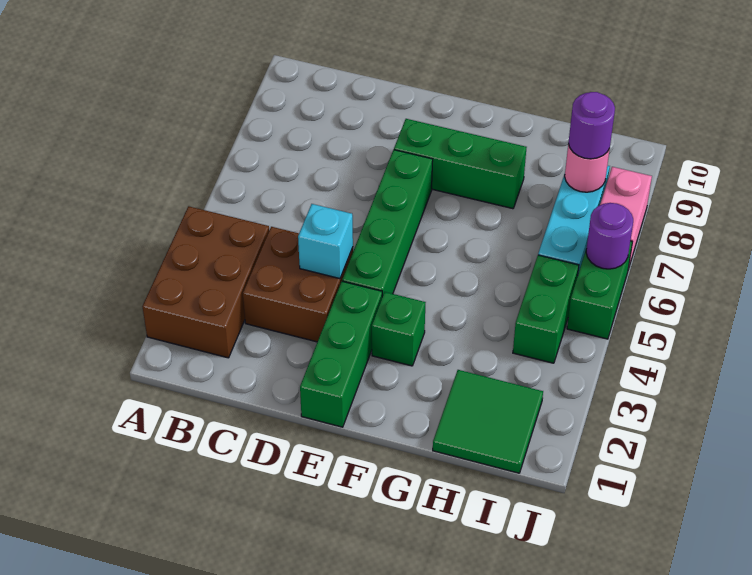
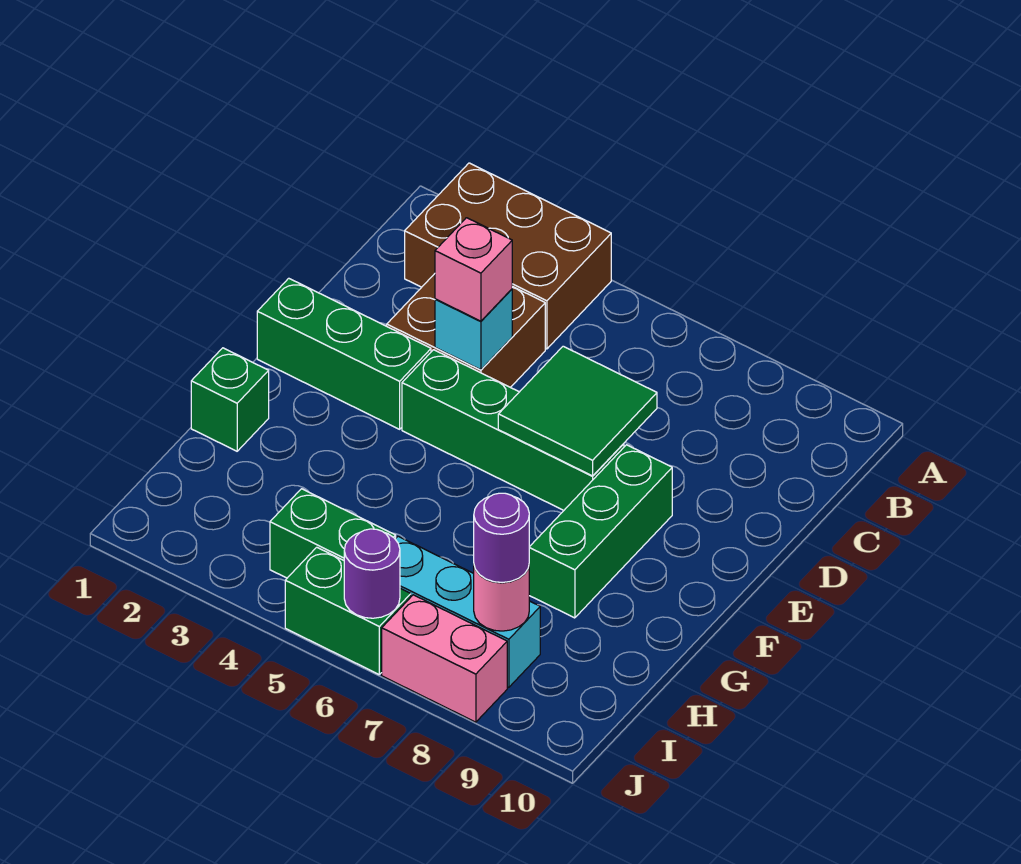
none -> pink 1x1 brick [435,218,512,321]
green 1x1 brick [372,292,426,366] -> green 1x1 brick moved to [191,348,269,451]
green 2x2 tile [433,370,543,473] -> green 2x2 tile moved to [498,346,657,476]

